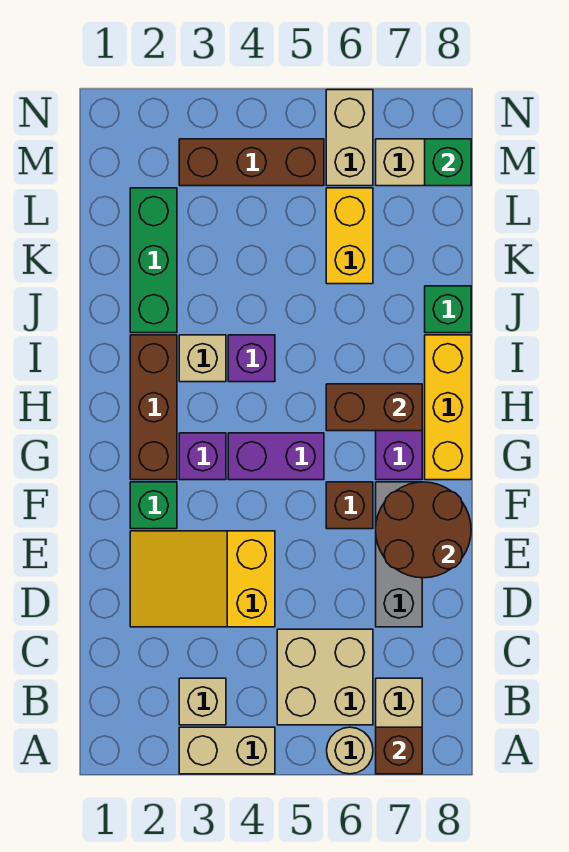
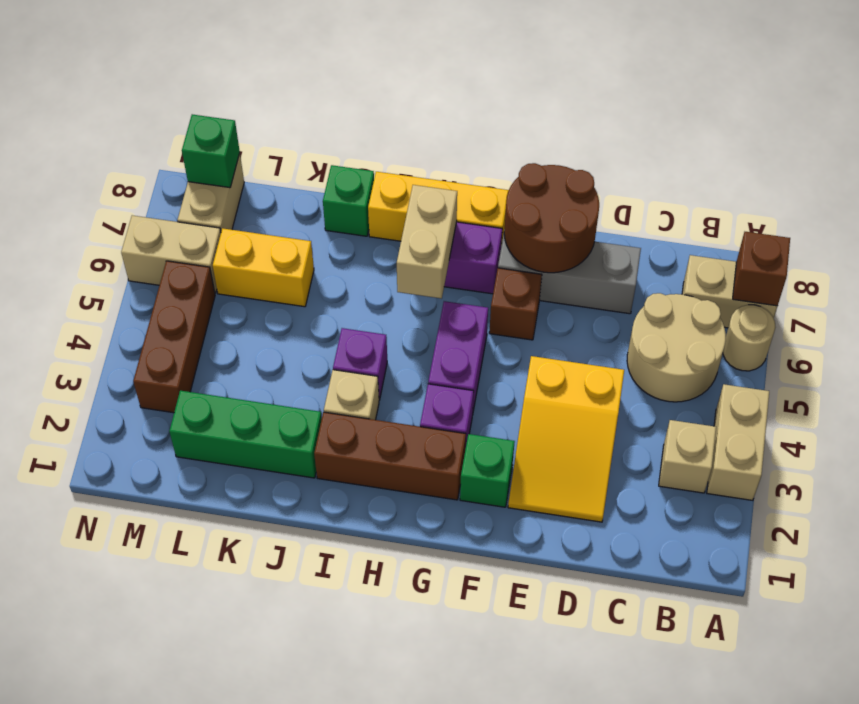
tan 2x2 brick [277,629,373,725] -> tan 2x2 round brick [627,293,726,402]
brown 1x2 brick [326,384,422,431] -> tan 1x2 brick [397,185,457,299]

